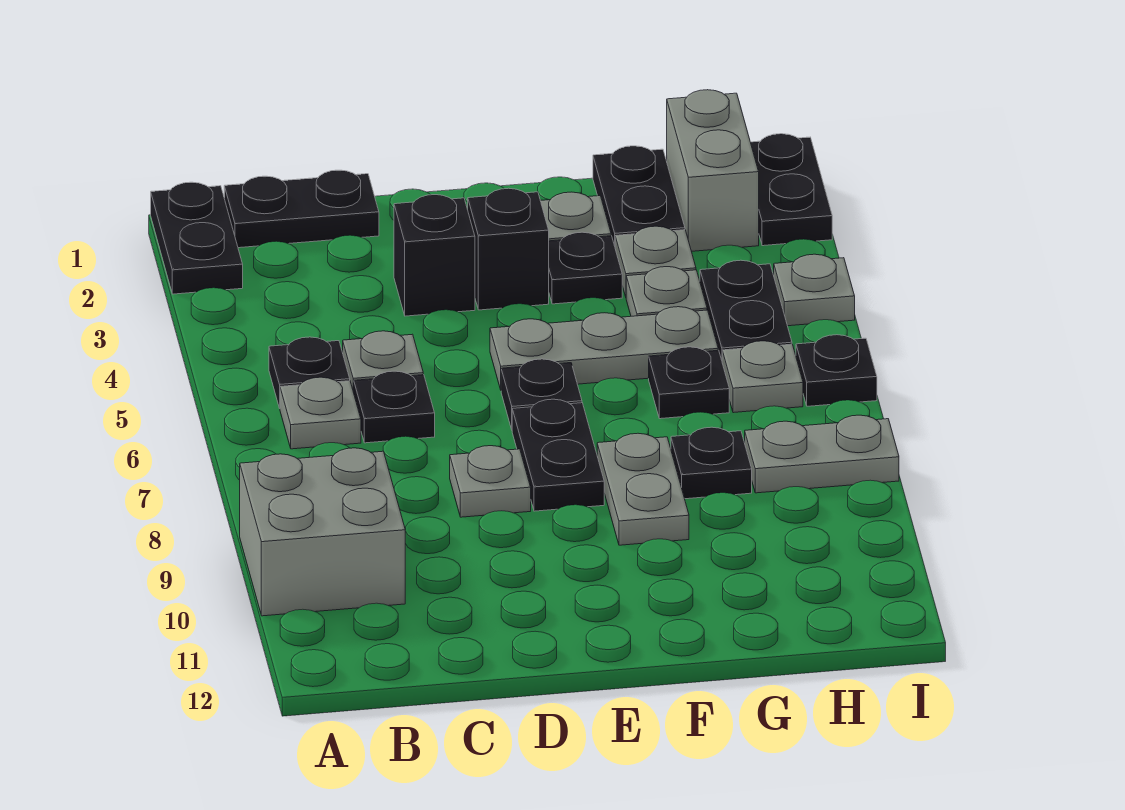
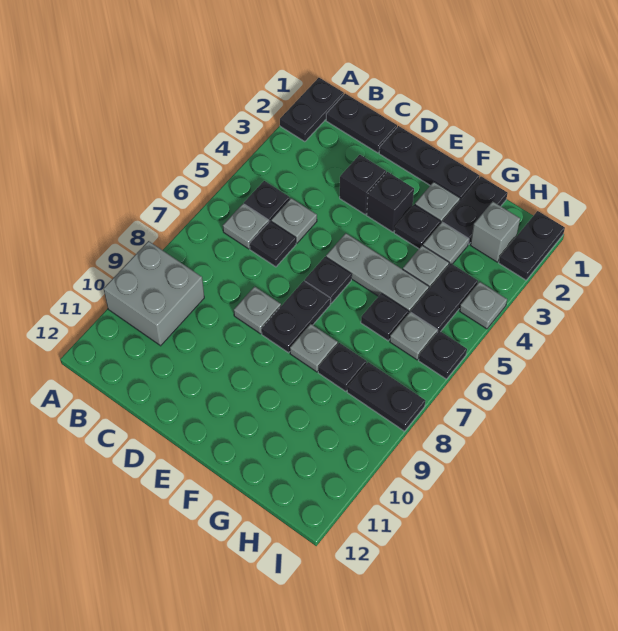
none -> black 1x3 plate [379,126,479,200]
grey 1x2 plate [597,433,689,545] -> grey 1x1 plate [290,324,338,372]
grey 1x2 brick [667,90,759,251] -> grey 1x1 brick [470,201,520,262]
grey 1x2 plate [745,415,899,493] -> black 1x2 plate [347,362,425,431]

